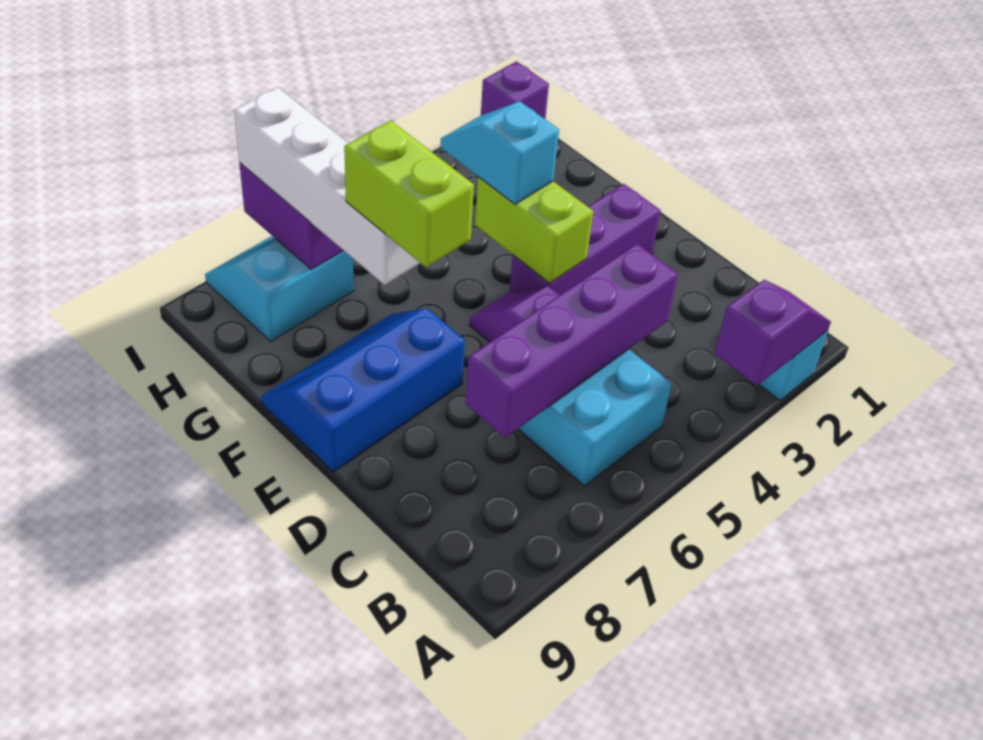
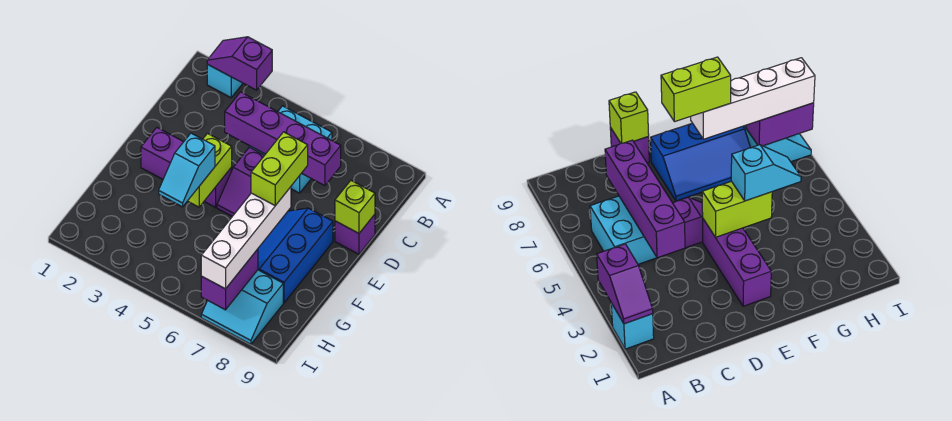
none -> lime 1x1 brick [335,181,375,233]
blue 2x3 slope [261,308,465,472] -> blue 2x3 slope turned to [258,208,333,303]
purple 1x1 brick [481,61,549,119] -> purple 1x1 brick moved to [335,214,375,254]

